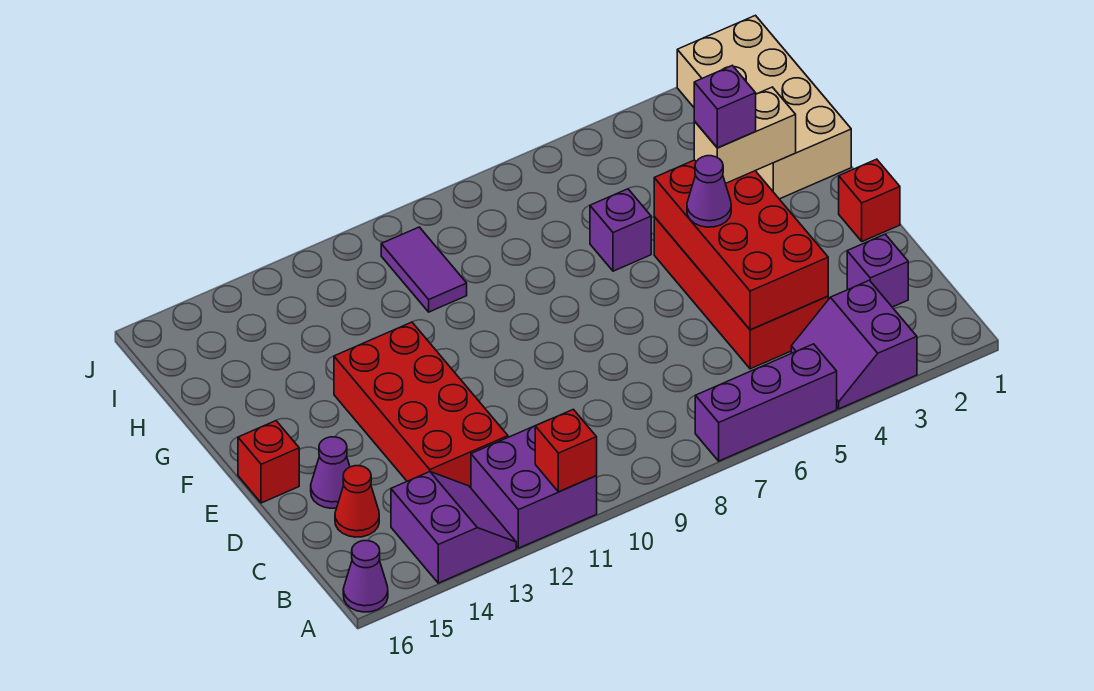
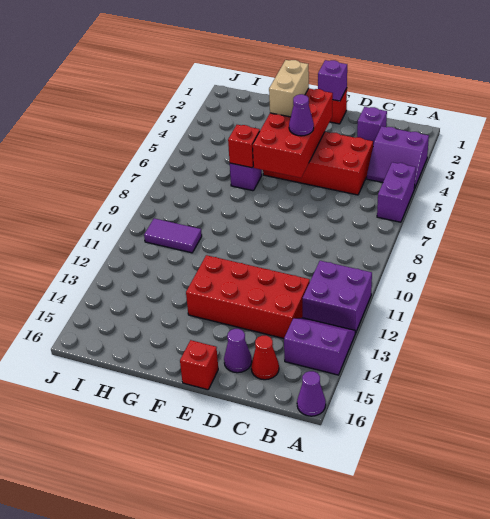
purple 1x3 brick [695,344,837,461] -> purple 1x2 brick [377,162,416,222]
red 1x1 brick [535,409,597,492] -> red 1x1 brick moved to [228,125,260,168]
red 2x4 brick [654,160,828,330] -> red 2x4 brick turned to [253,88,333,178]
purple 1x1 brick [694,66,756,148] -> purple 1x1 brick moved to [318,60,347,101]
tan 2x4 brick [677,15,851,199] -> none

